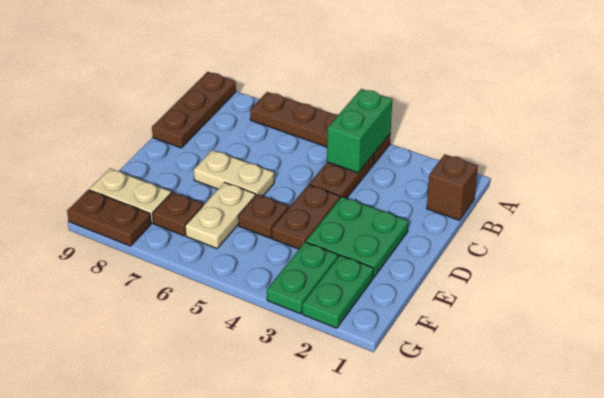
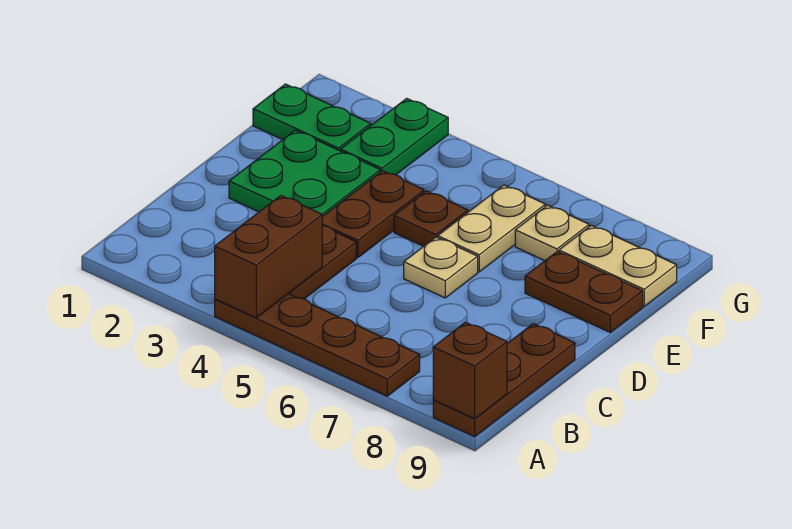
green 1x2 brick [327,89,392,173] -> brown 1x2 brick [215,196,322,318]
brown 1x1 brick [427,154,478,220] -> brown 1x1 brick moved to [433,322,507,419]
tan 1x2 plate [194,150,274,196] -> tan 1x1 plate [404,237,478,298]
green 1x2 plate [302,255,374,328] -> green 1x2 plate turned to [253,84,371,151]
brown 1x1 plate [153,192,203,236] -> tan 1x1 plate [515,205,589,261]
brown 1x2 plate [67,190,151,246] -> brown 1x2 plate moved to [525,251,643,332]

